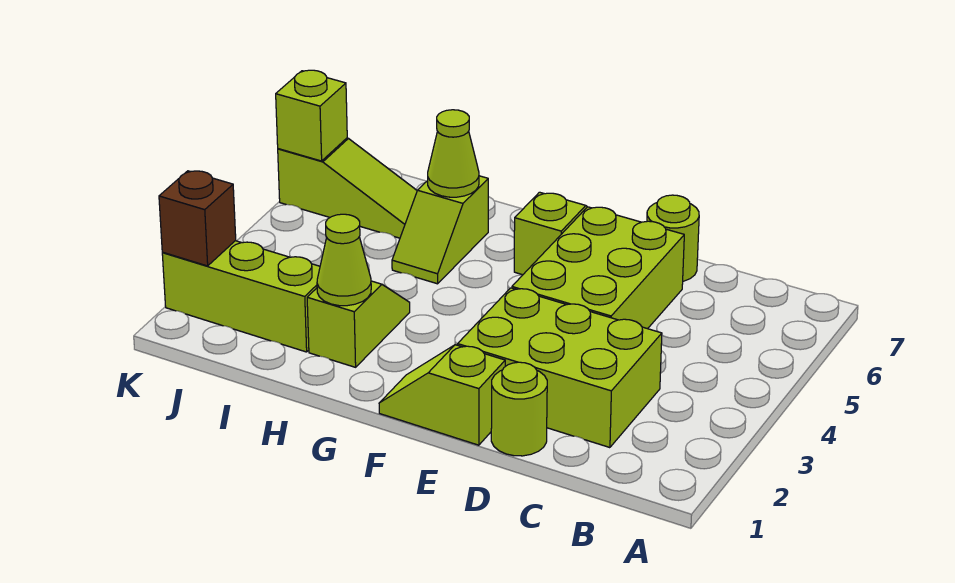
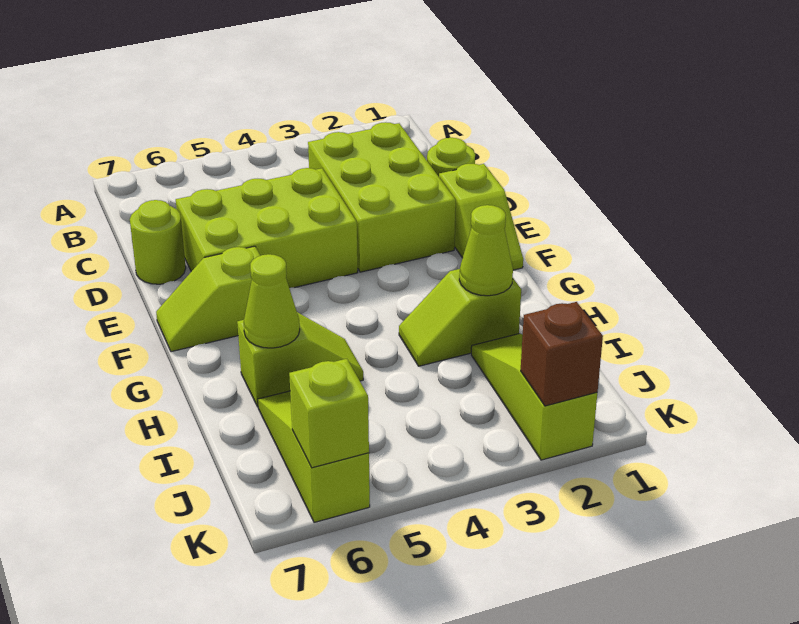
lime 1x3 brick [162,241,320,352] -> lime 1x3 slope [471,334,597,460]

